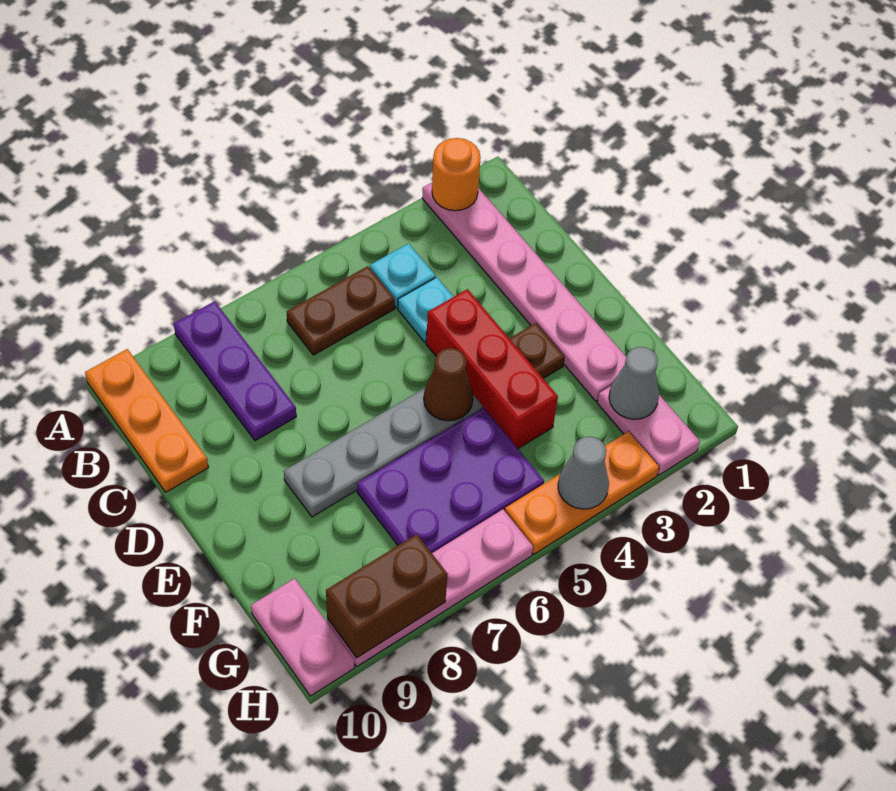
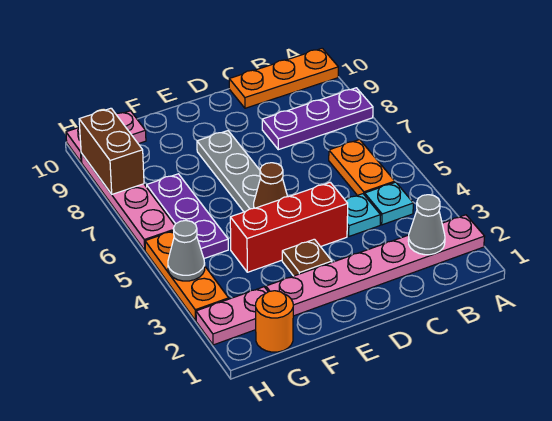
orange 1x1 round brick [432,138,481,211] -> orange 1x1 round brick moved to [256,291,293,352]
brown 1x2 plate [287,266,395,355] -> orange 1x2 plate [329,140,395,195]
purple 2x3 plate [357,408,544,553] -> purple 1x3 plate [147,174,228,258]
grey 1x1 cone [609,347,659,419] -> grey 1x1 cone moved to [408,195,445,255]

